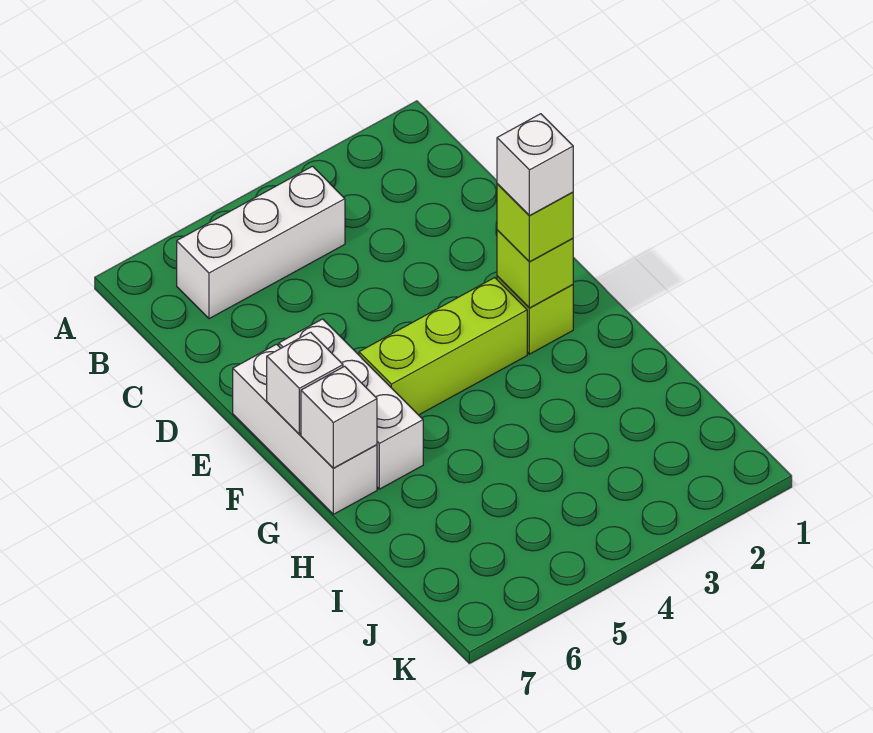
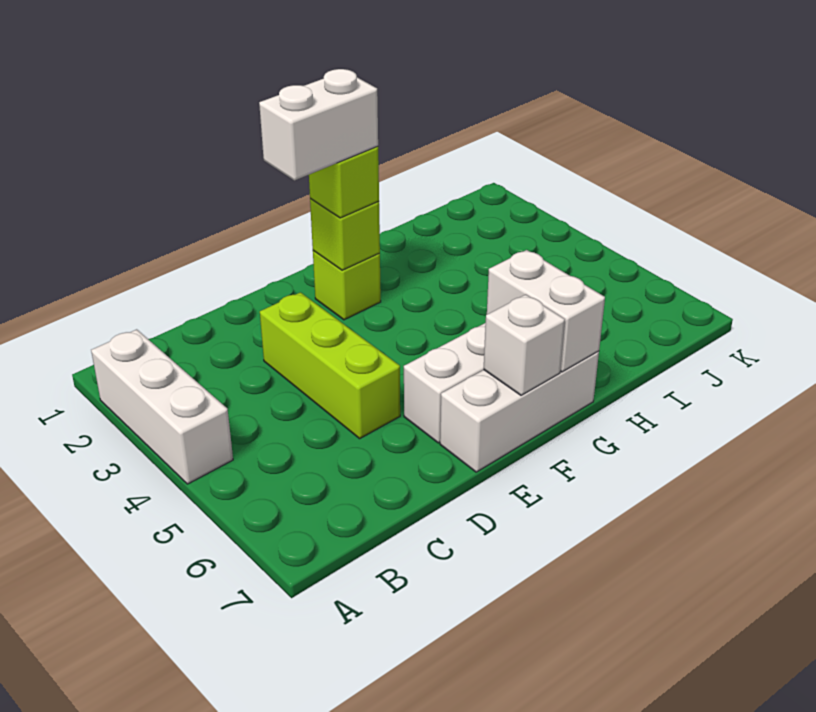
white 1x3 brick [177,166,345,319] -> white 1x3 brick moved to [91,329,233,484]
white 1x1 brick [497,114,573,216] -> white 1x2 brick [259,69,378,180]
lime 1x3 brick [359,278,527,415] -> lime 1x3 brick moved to [260,292,400,439]
white 1x1 brick [301,366,377,468] -> white 1x2 brick [487,250,605,372]

